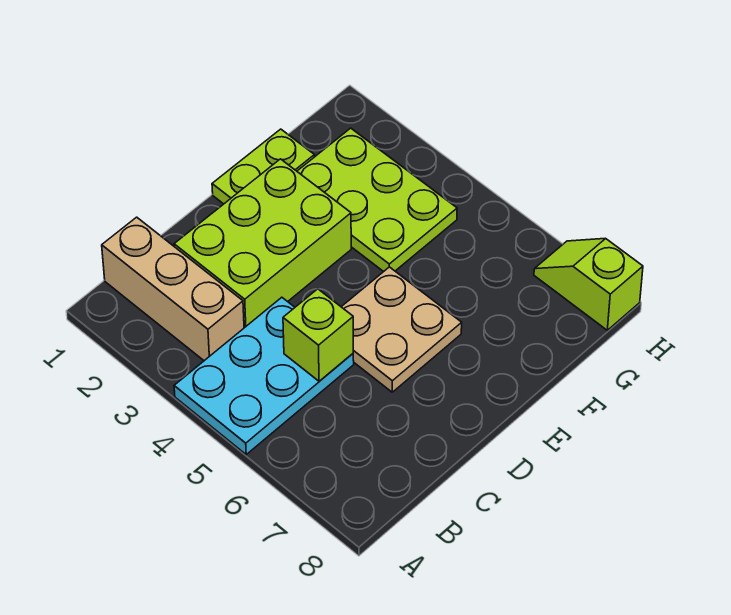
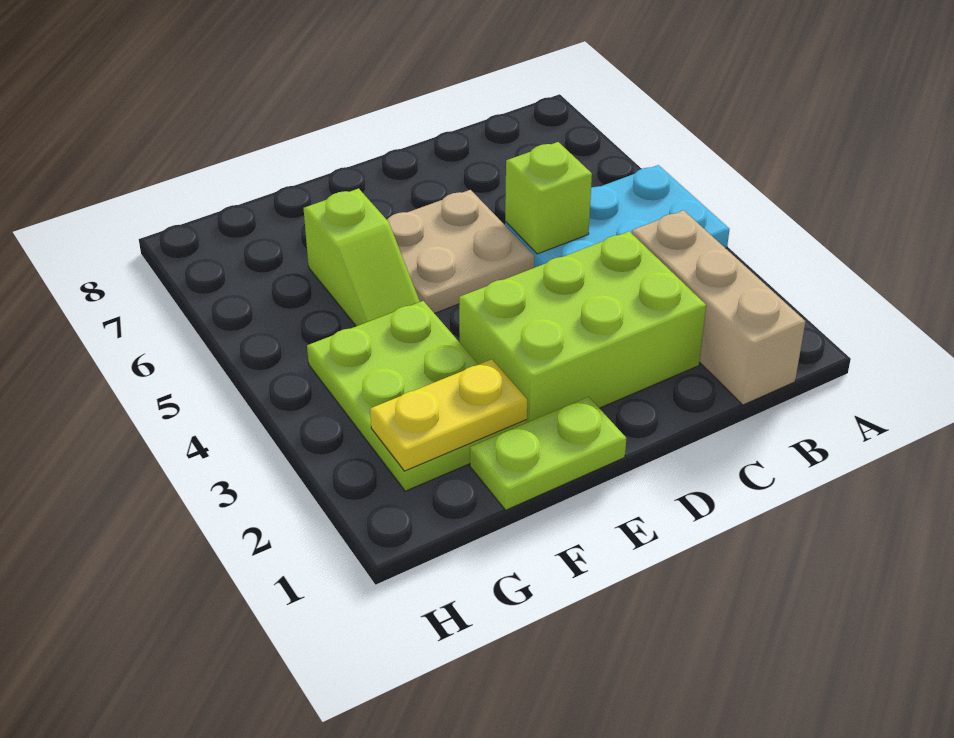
none -> yellow 1x2 plate [370,359,527,471]
lime 1x2 slope [534,239,643,330] -> lime 1x2 slope moved to [304,188,420,326]

